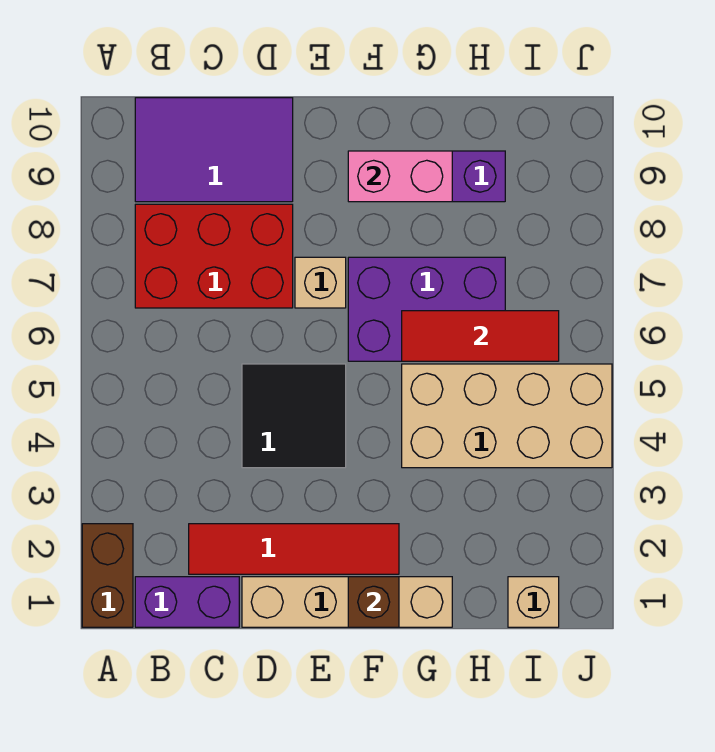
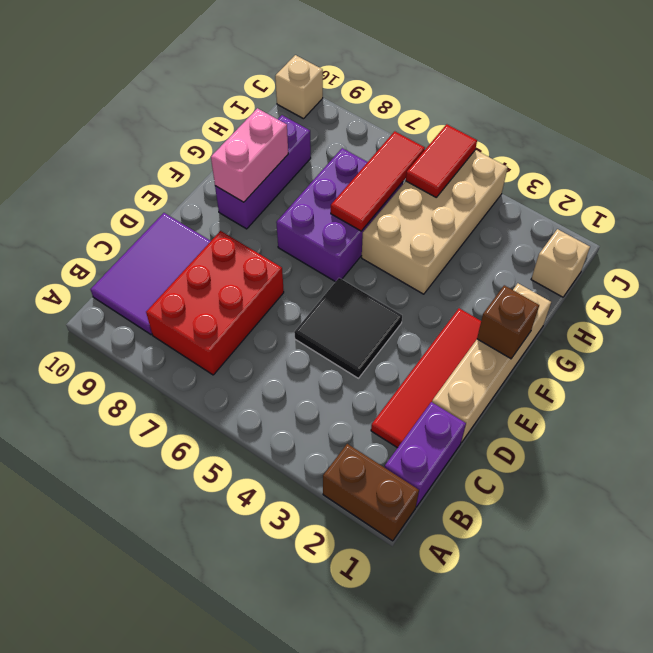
tan 1x1 brick [295,257,346,308] -> tan 1x1 brick moved to [275,55,323,119]
none -> red 1x2 tile [406,124,477,197]

